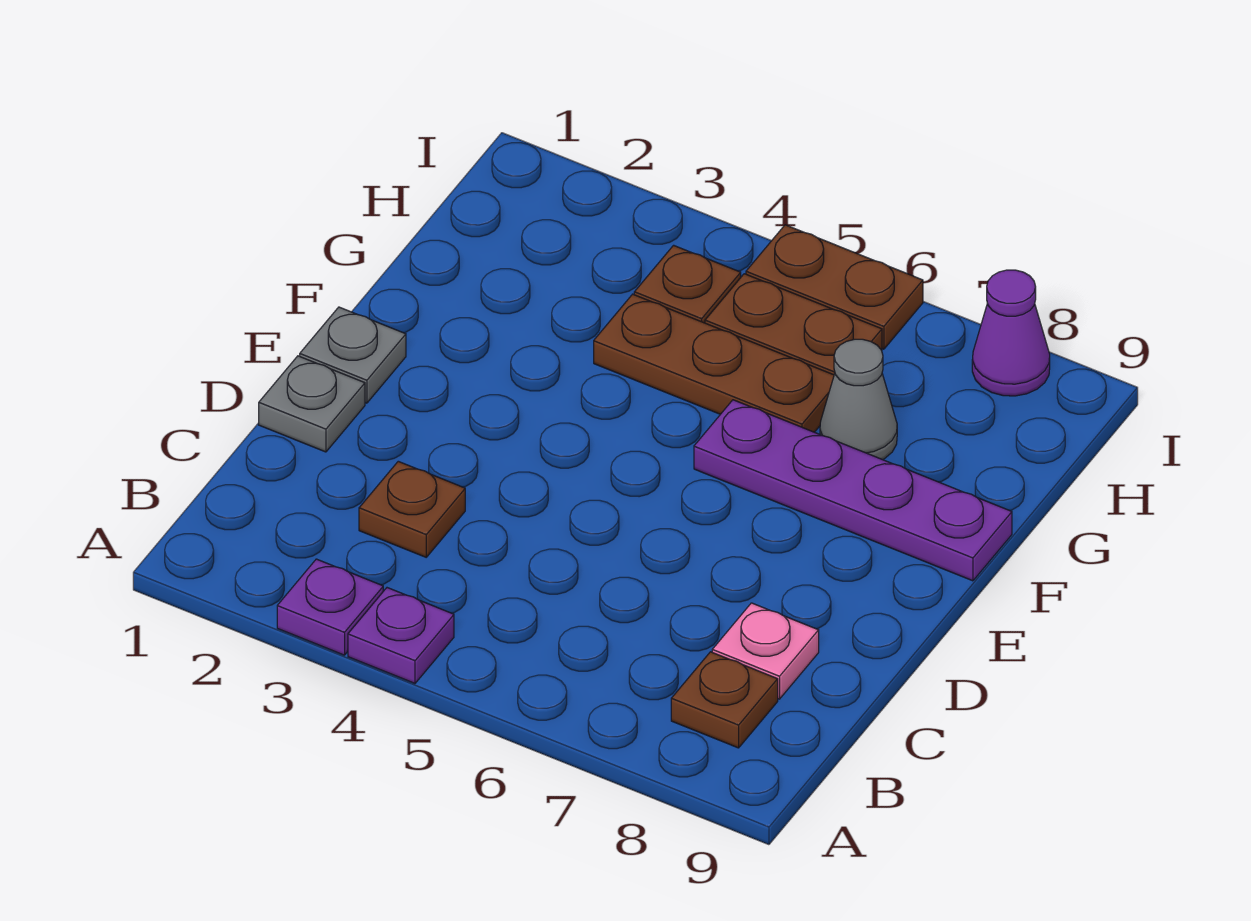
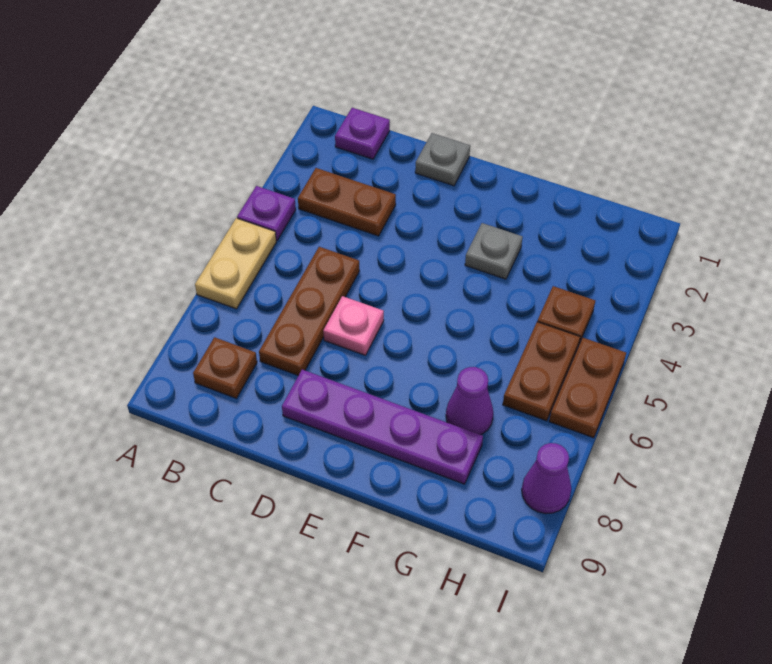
purple 1x1 plate [277,559,383,655] -> purple 1x1 plate moved to [335,108,390,159]
none -> tan 1x2 plate [195,218,276,309]
brown 1x1 plate [359,461,465,557] -> brown 1x2 plate [298,168,396,236]
pink 1x1 plate [712,603,819,699] -> pink 1x1 plate moved to [323,296,384,355]
grey 1x1 plate [300,307,406,403] -> grey 1x1 plate moved to [465,223,523,279]
purple 1x4 plate [694,400,1012,581] -> purple 1x4 plate turned to [282,370,483,484]
brown 1x3 plate [594,294,834,432] -> brown 1x3 plate moved to [259,247,359,376]
grey 1x1 cone [820,339,897,460] -> purple 1x1 cone [446,367,493,435]

